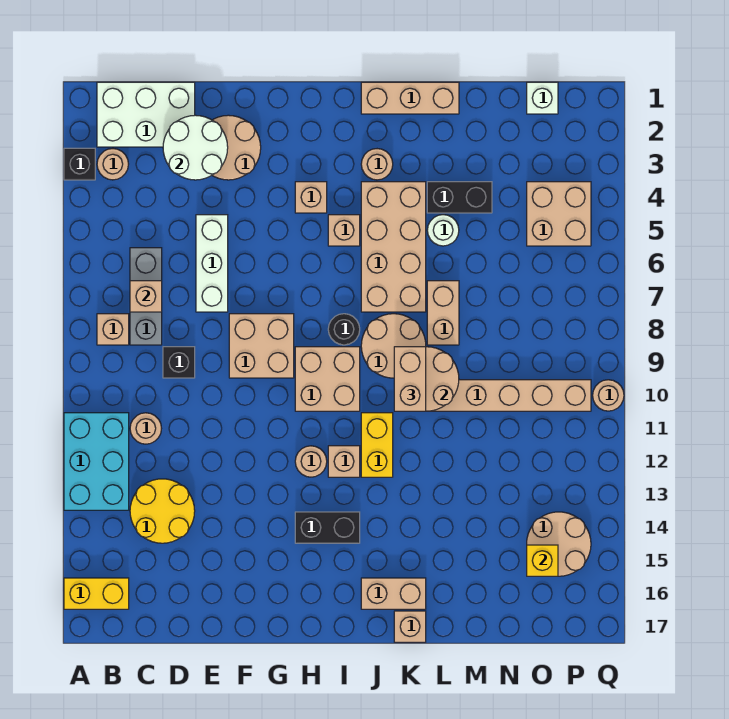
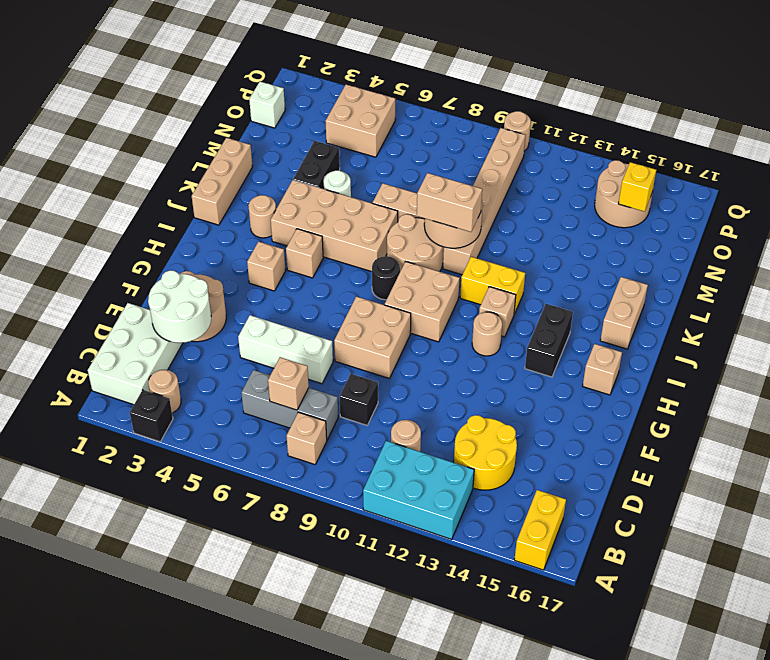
tan 1x1 brick [394,611,426,642] -> tan 1x1 brick moved to [583,344,622,395]

